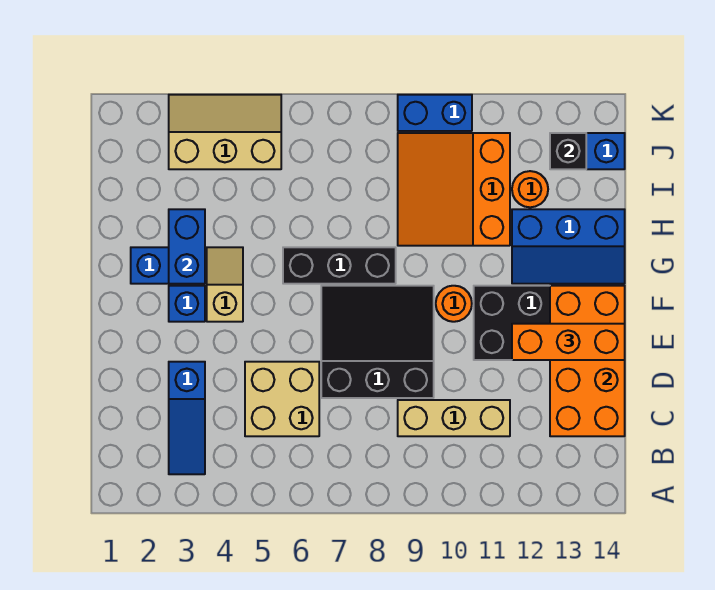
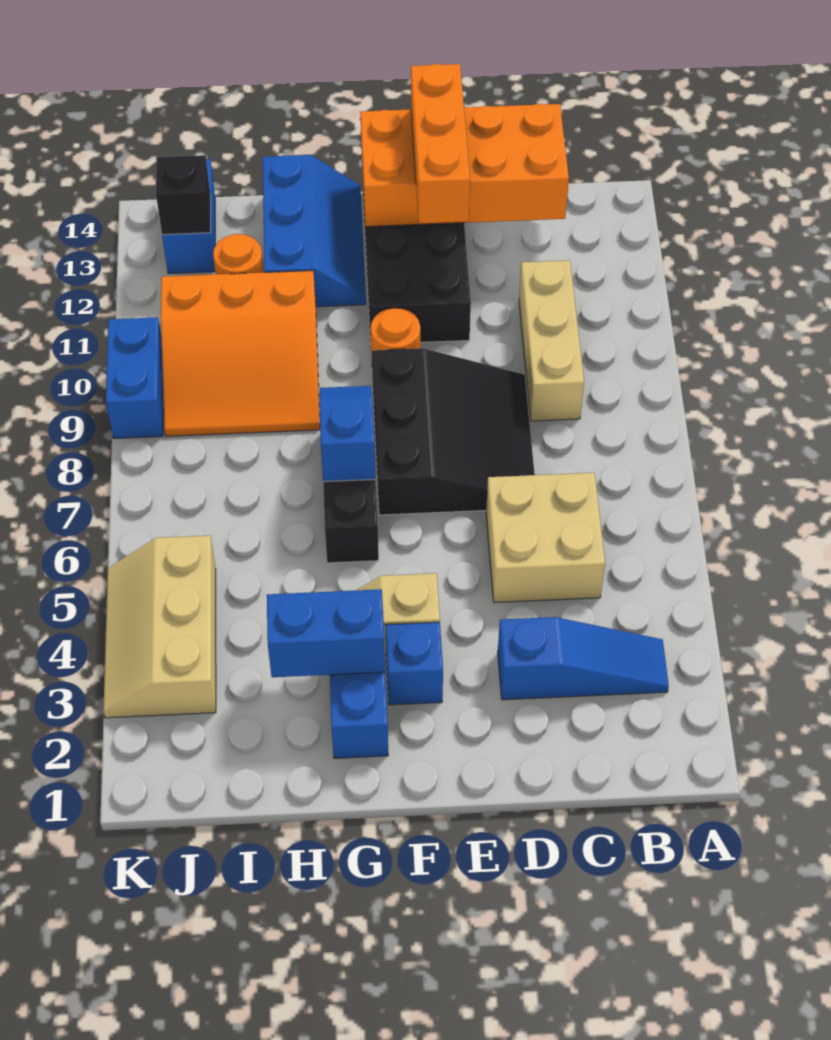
black 3x3 slope [321,286,434,398] -> black 3x3 slope turned to [372,348,535,515]
none -> blue 1x2 slope [319,386,375,482]

